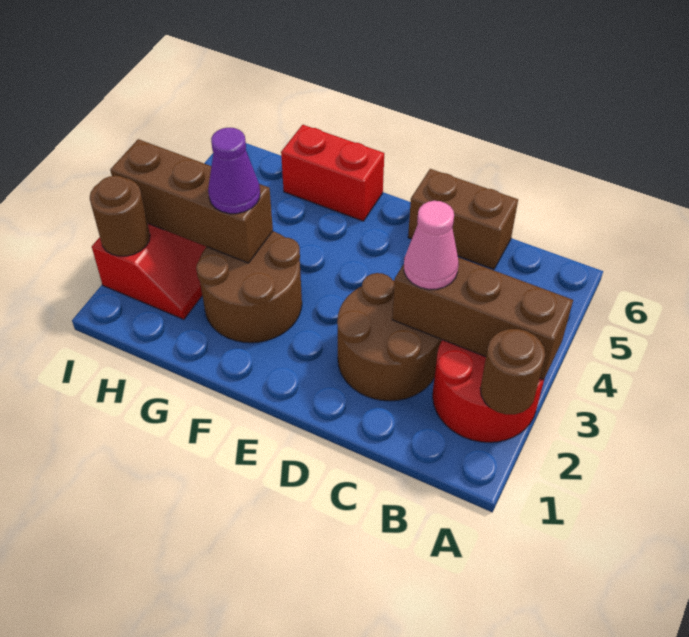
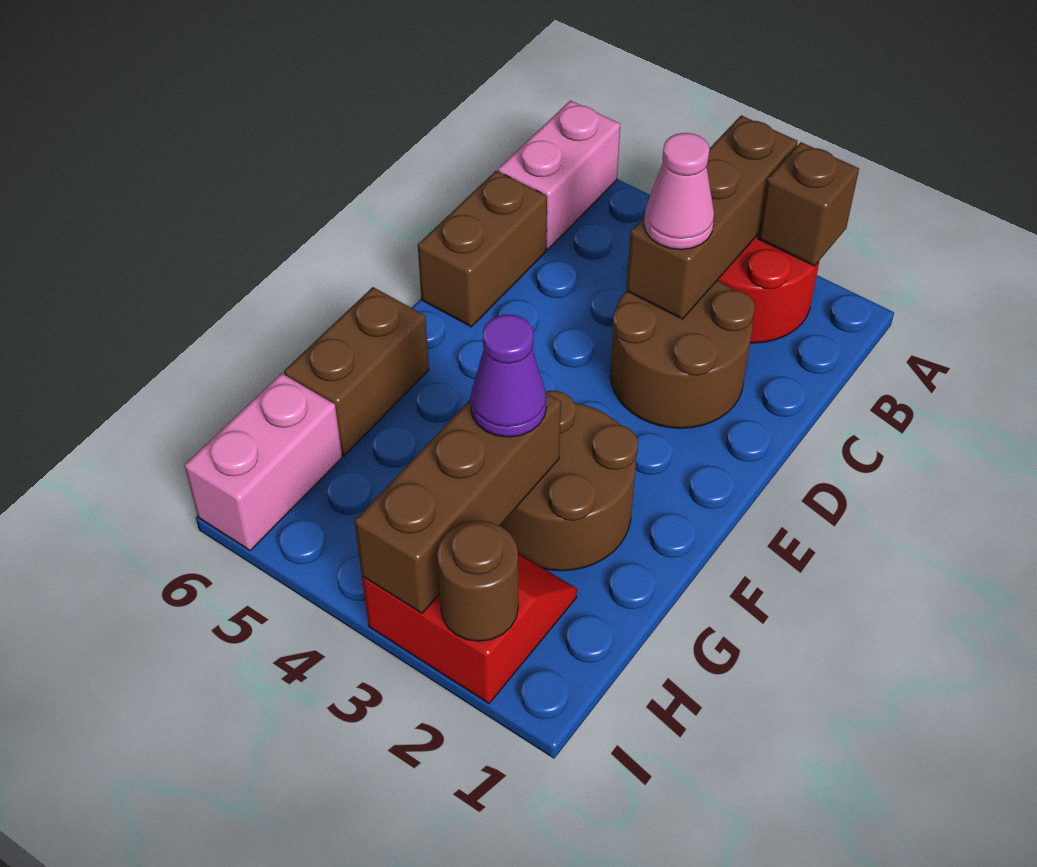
brown 1x1 round brick [480,329,545,414] -> brown 1x1 brick [758,142,859,266]
none -> pink 1x2 brick [498,101,620,250]
red 1x2 brick [281,125,384,221] -> brown 1x2 brick [284,287,429,455]
none -> pink 1x2 brick [184,373,342,551]

